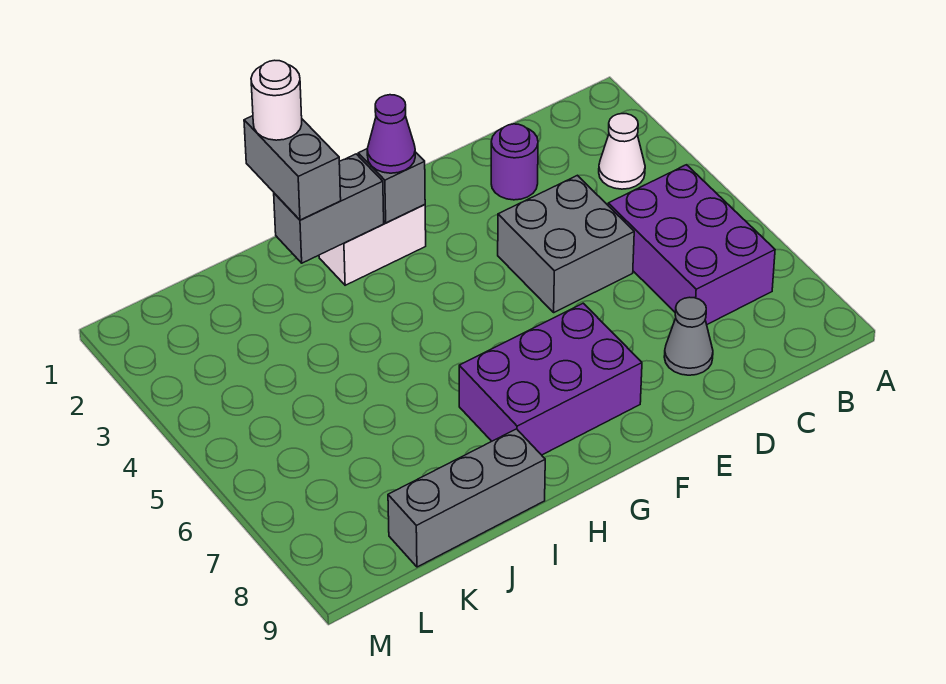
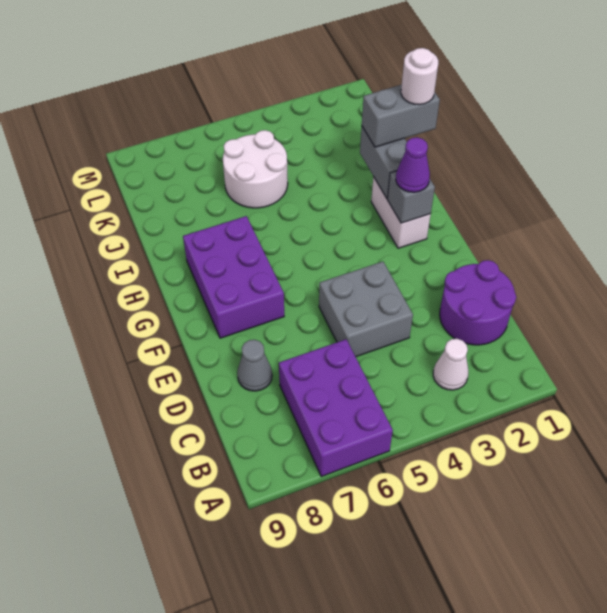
purple 2x3 brick [608,165,775,324] -> purple 2x3 brick turned to [279,339,393,476]
purple 1x1 round brick [491,124,538,200] -> purple 2x2 round brick [440,260,516,345]
grey 1x3 brick [388,429,545,567] -> none
none -> white 2x2 round brick [223,130,288,208]

